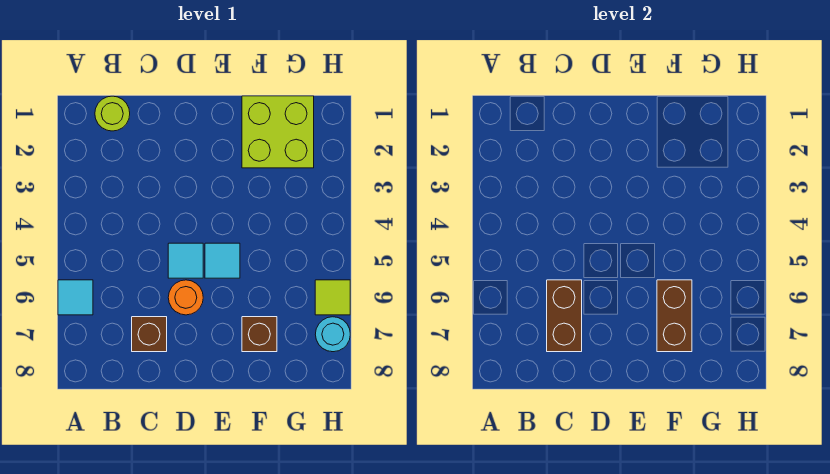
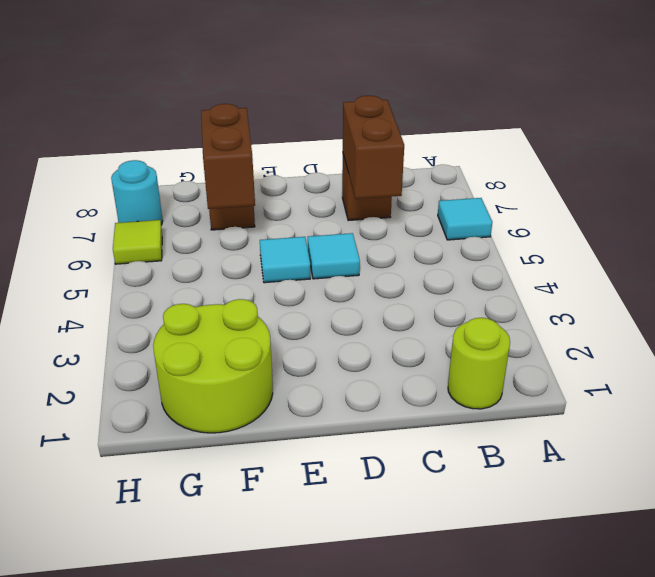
orange 1x1 round brick [168,280,203,315] -> none
lime 2x2 brick [242,96,314,168] -> lime 2x2 round brick [153,299,273,433]

